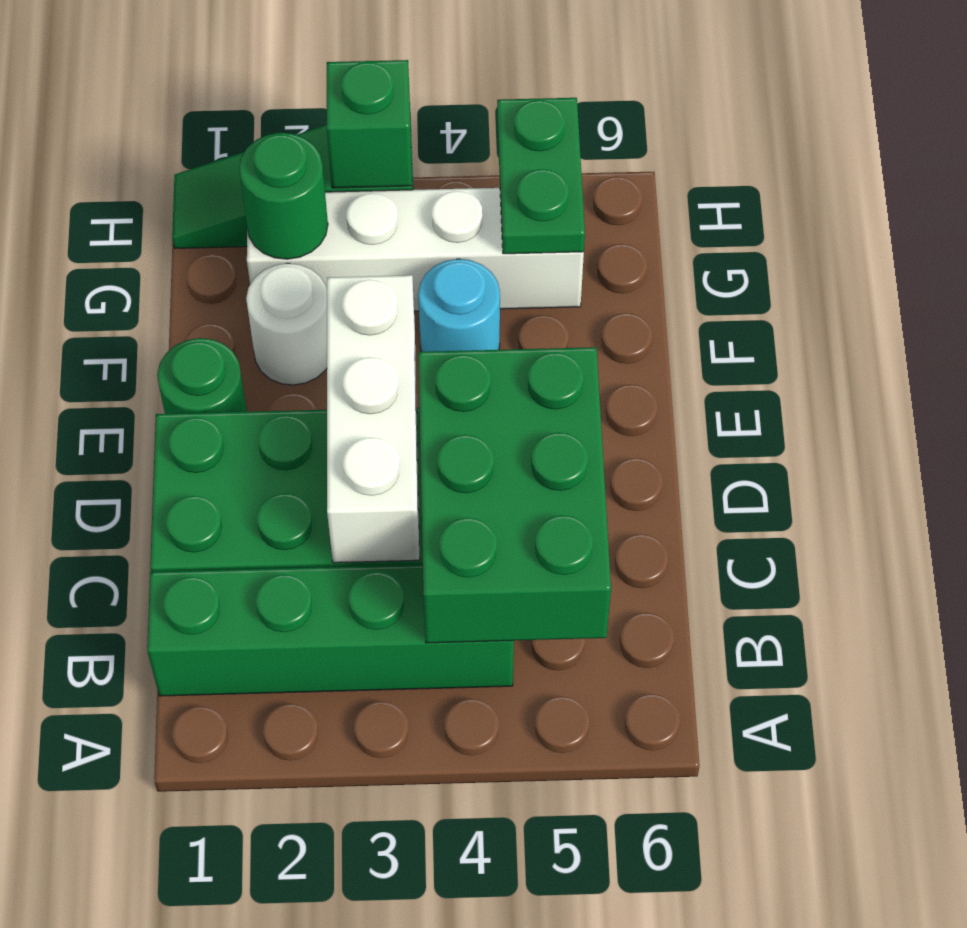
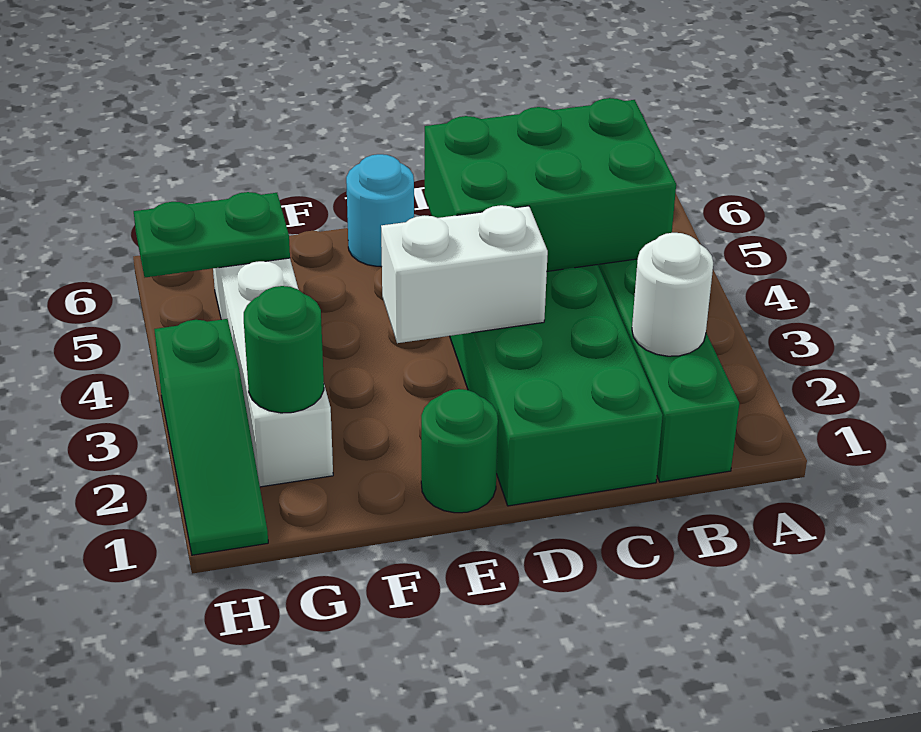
white 1x3 brick [327,275,420,563] -> white 1x2 brick [381,205,548,343]
white 1x1 round brick [246,263,327,385] -> white 1x1 round brick moved to [632,233,713,356]
cyan 1x1 round brick [418,259,500,352] -> cyan 1x1 round brick moved to [346,154,414,266]
green 1x1 brick [327,60,412,188] -> none

